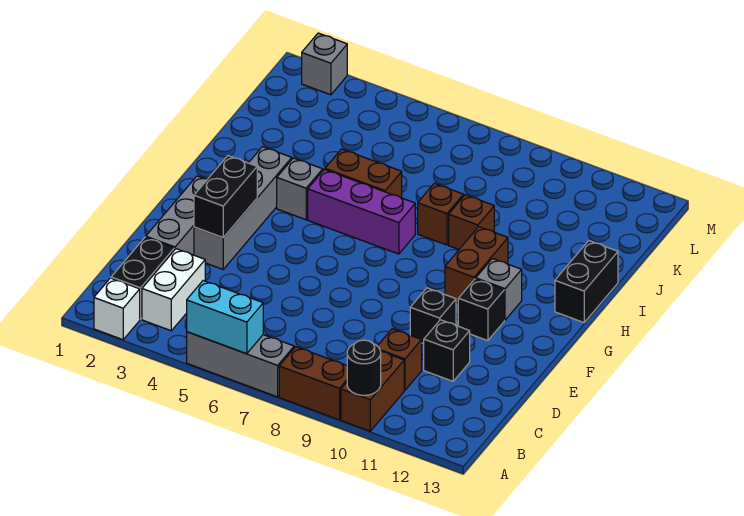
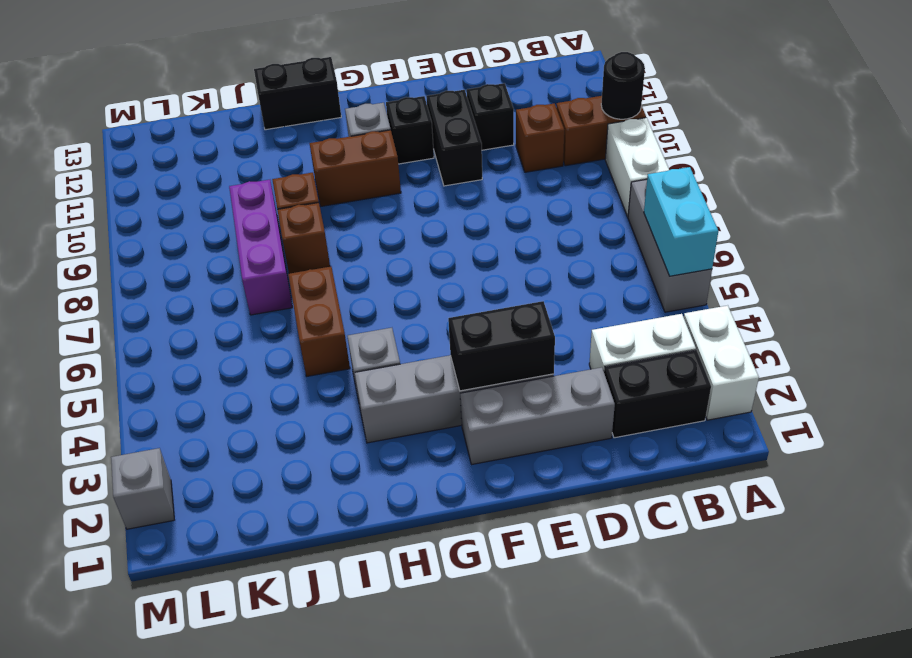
white 1x1 brick [94,278,140,340] -> white 1x2 brick [684,305,759,420]
brown 1x2 brick [279,347,347,420] -> white 1x2 brick [605,118,669,216]
black 1x1 brick [410,288,456,344] -> black 1x2 brick [426,90,482,186]
purple 1x3 brick [308,170,415,254] -> purple 1x3 brick moved to [229,180,292,315]

